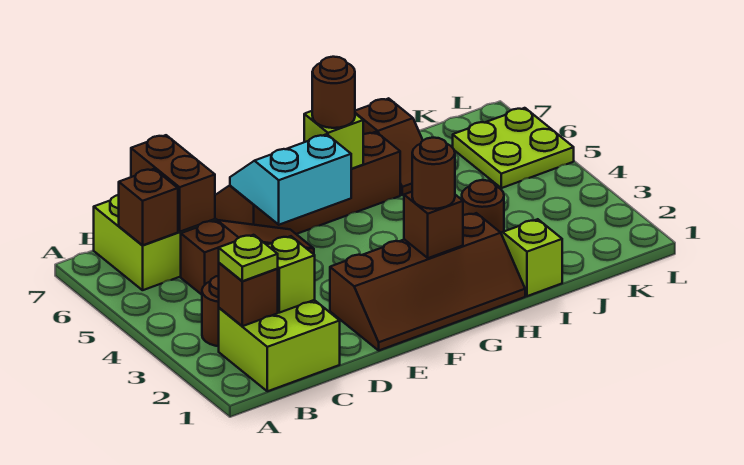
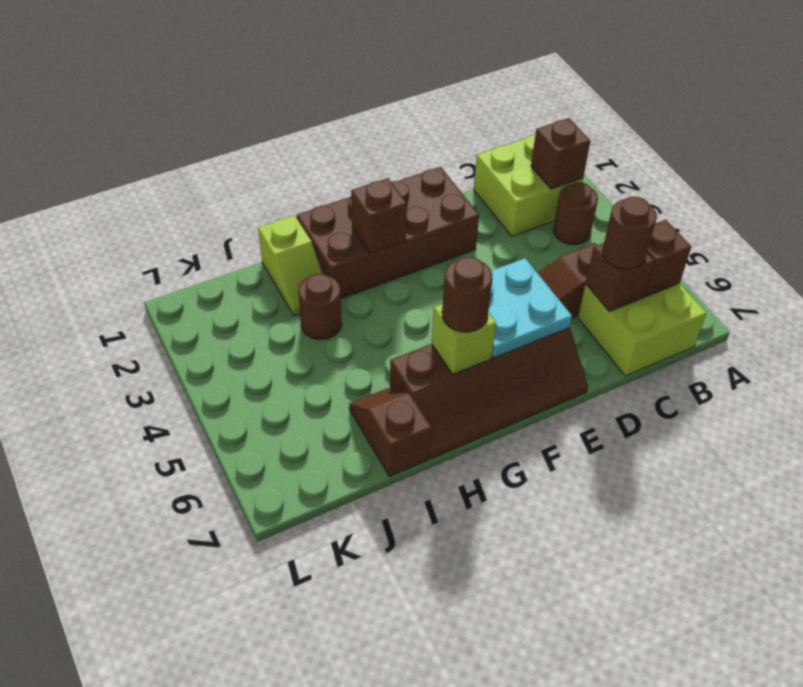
lime 1x1 plate [219,235,278,281] -> none
lime 1x1 brick [267,236,315,313] -> none
brown 1x2 brick [131,135,215,232] -> brown 1x1 brick [586,243,654,311]
brown 2x4 slope [330,213,525,350] -> brown 2x4 brick [297,167,479,298]
cyan 2x2 slope [230,134,351,225] -> cyan 2x2 plate [488,258,572,358]
brown 1x1 round brick [412,138,455,209] -> brown 1x1 round brick moved to [602,197,657,269]
lime 2x2 plate [453,108,574,188] -> none

